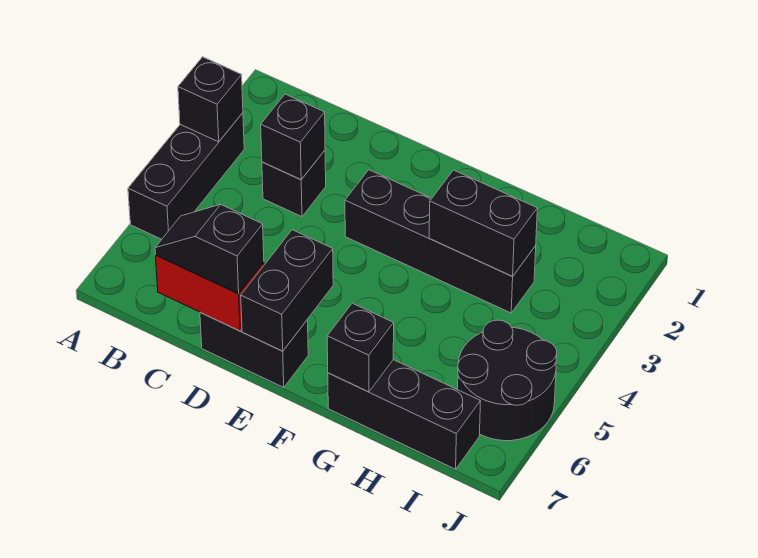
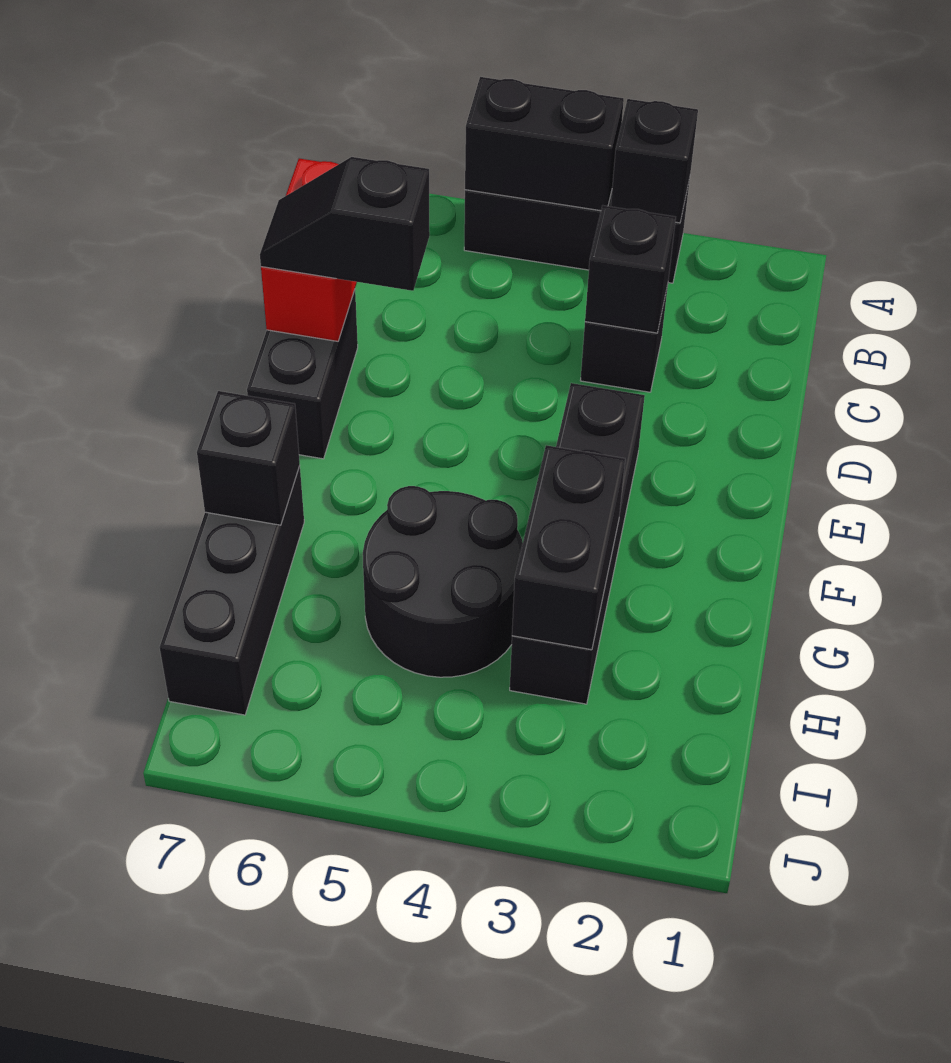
black 1x2 slope [155,204,264,294] -> black 1x2 slope turned to [260,157,430,291]
black 1x2 brick [241,230,333,351] -> black 1x2 brick moved to [465,77,624,211]
black 2x2 round brick [458,320,557,441] -> black 2x2 round brick moved to [363,486,523,677]

